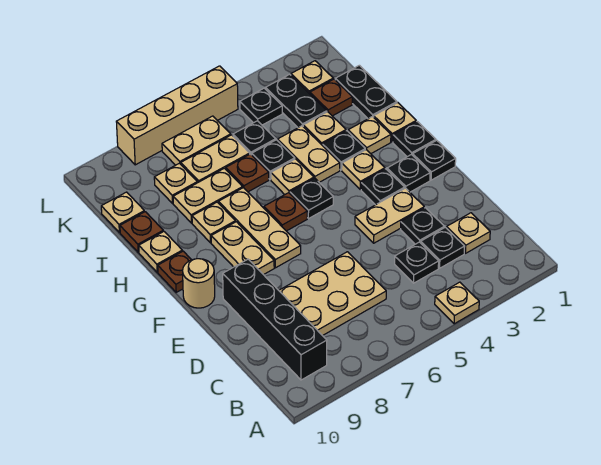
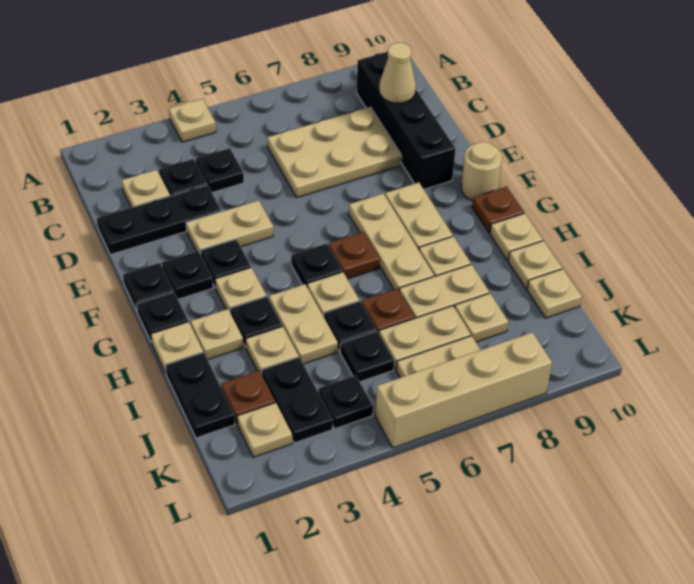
none -> tan 1x1 cone [379,42,416,103]
black 1x1 plate [401,208,444,244] -> black 1x3 plate [97,185,221,255]
brown 1x1 plate [120,212,163,252] -> tan 1x1 plate [508,241,562,289]

